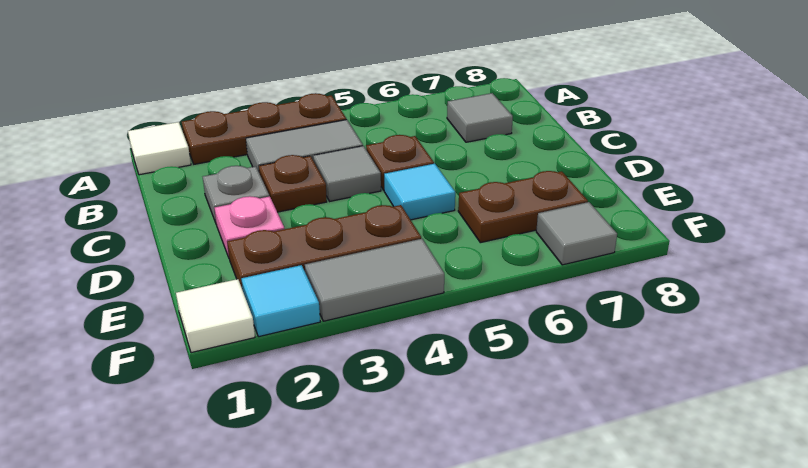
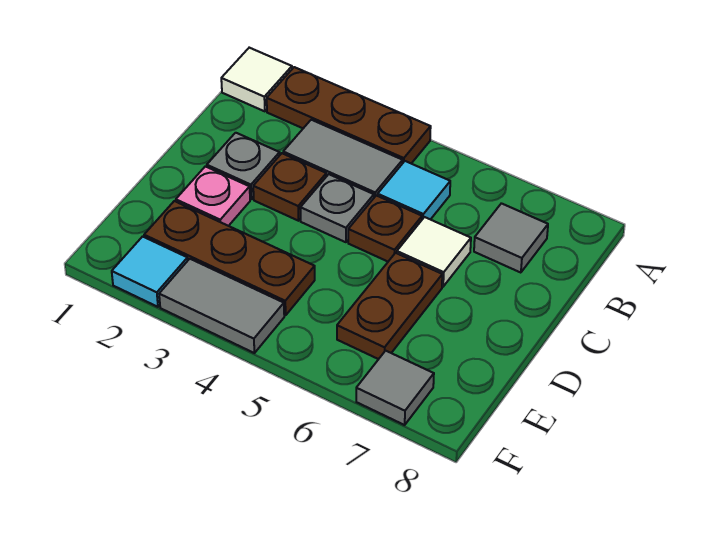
grey 1x1 tile [313,146,381,201] -> grey 1x1 plate [300,174,374,242]
cyan 1x1 tile [384,164,455,220] -> cyan 1x1 tile moved to [378,161,450,220]
brown 1x2 plate [458,171,588,243] -> brown 1x2 plate turned to [337,253,442,359]
white 1x1 tile [176,279,255,353] -> white 1x1 tile moved to [397,217,471,287]

